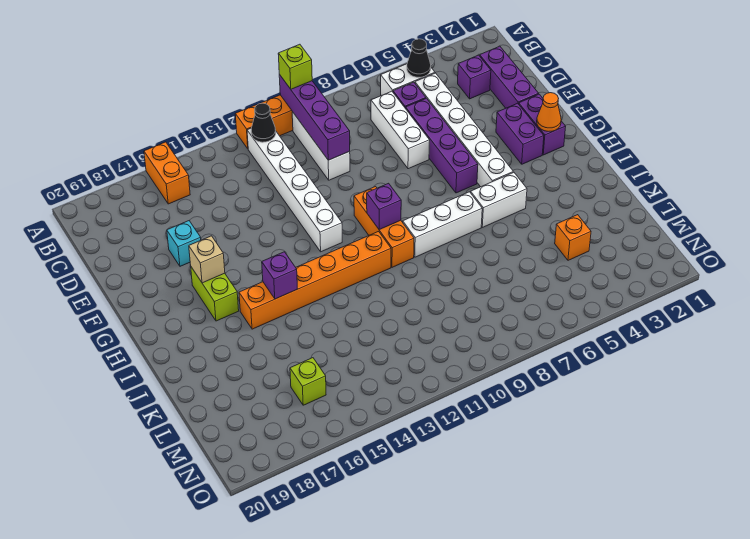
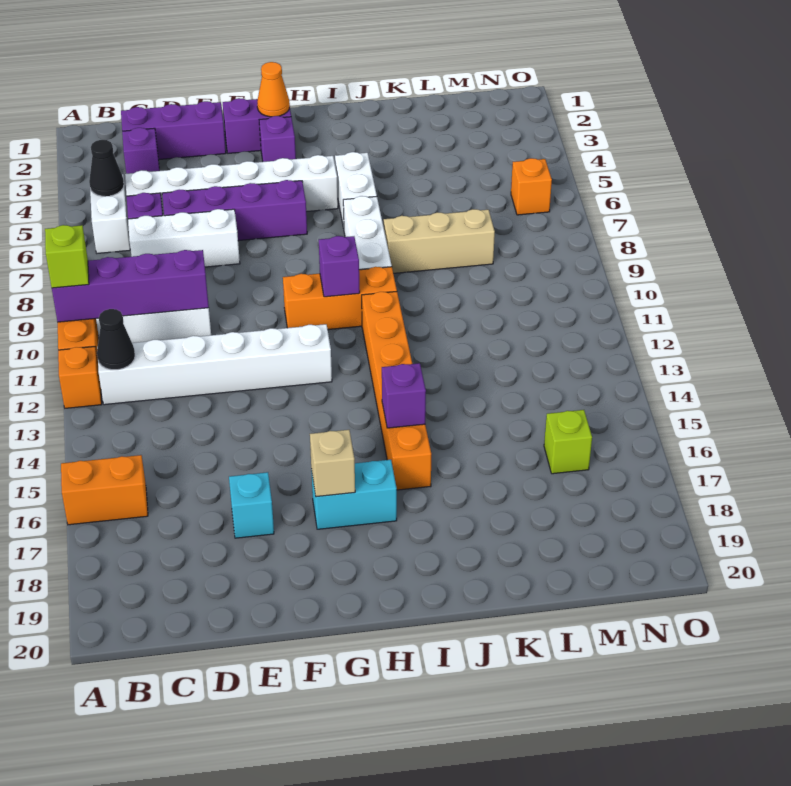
purple 1x2 brick [496,103,544,164] -> purple 1x1 brick [259,116,296,162]
lime 1x2 brick [191,267,239,321] -> cyan 1x2 brick [311,460,397,529]
none -> tan 1x3 brick [384,209,495,273]
orange 1x1 brick [555,215,591,260] -> orange 1x1 brick moved to [511,158,552,215]

